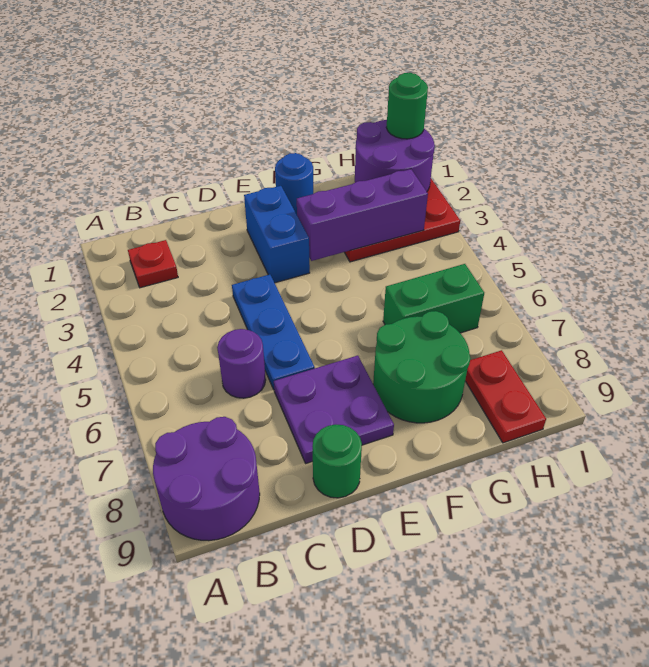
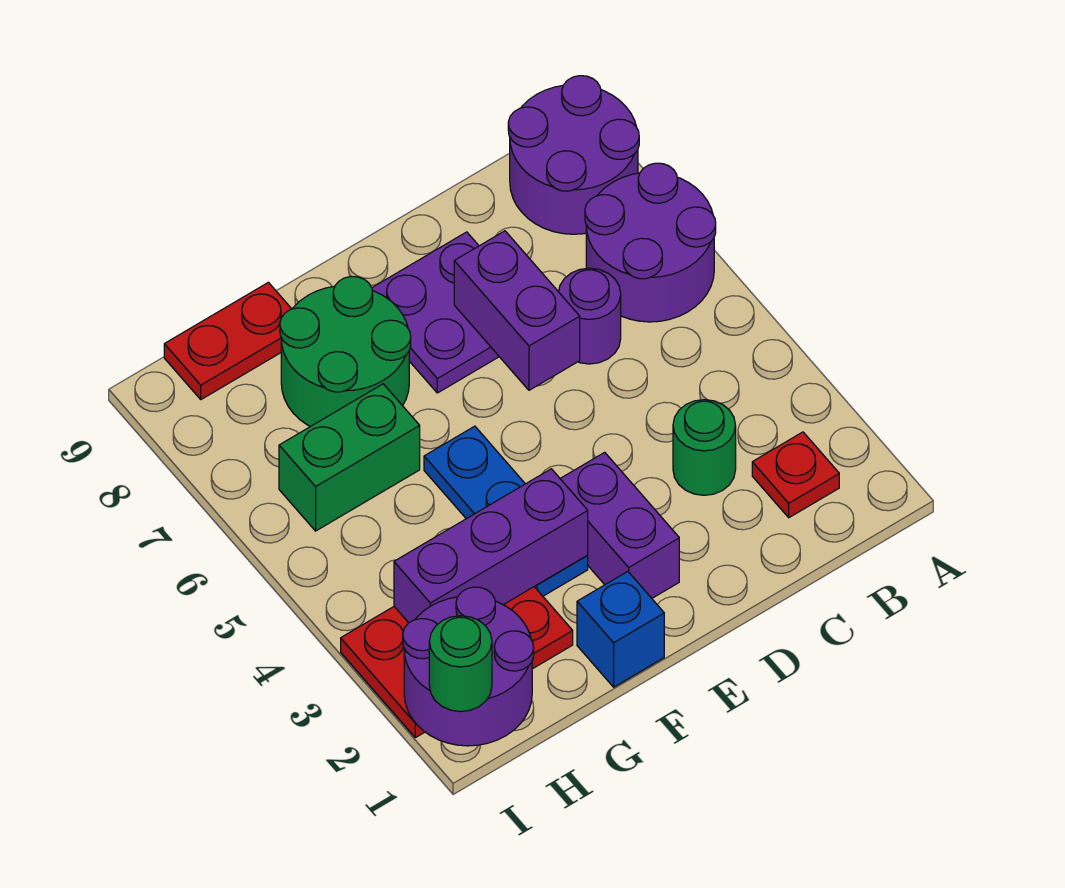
none -> purple 2x2 round brick [585,163,716,322]
blue 1x3 plate [232,274,315,389] -> blue 1x3 plate moved to [424,426,588,596]
none -> purple 1x2 brick [454,231,580,390]
green 1x1 round brick [313,425,362,498] -> green 1x1 round brick moved to [673,400,736,495]
blue 1x2 brick [244,186,310,283] -> purple 1x2 brick [560,452,679,598]
blue 1x1 round brick [275,153,313,214] -> blue 1x1 brick [577,572,664,687]
red 1x2 plate [465,350,546,443] -> red 1x2 plate turned to [164,282,291,399]

